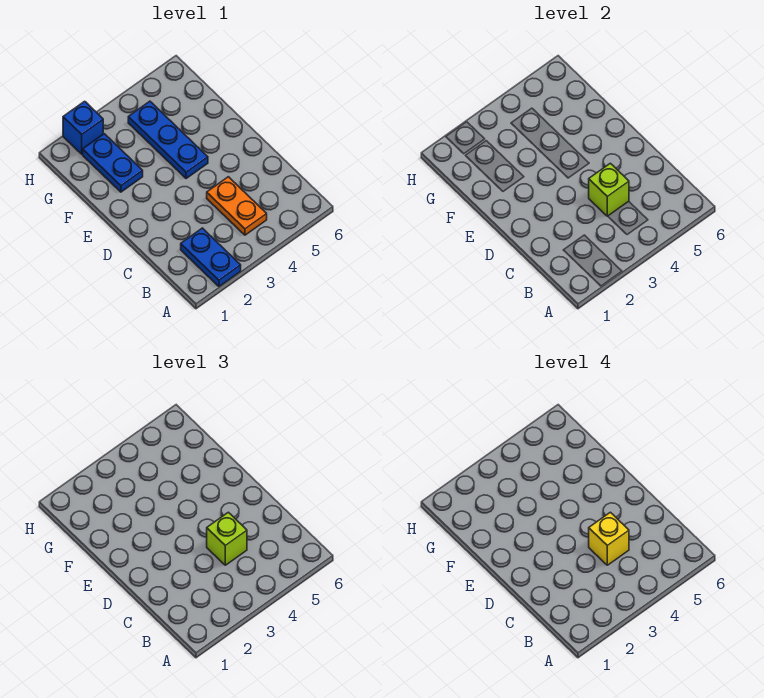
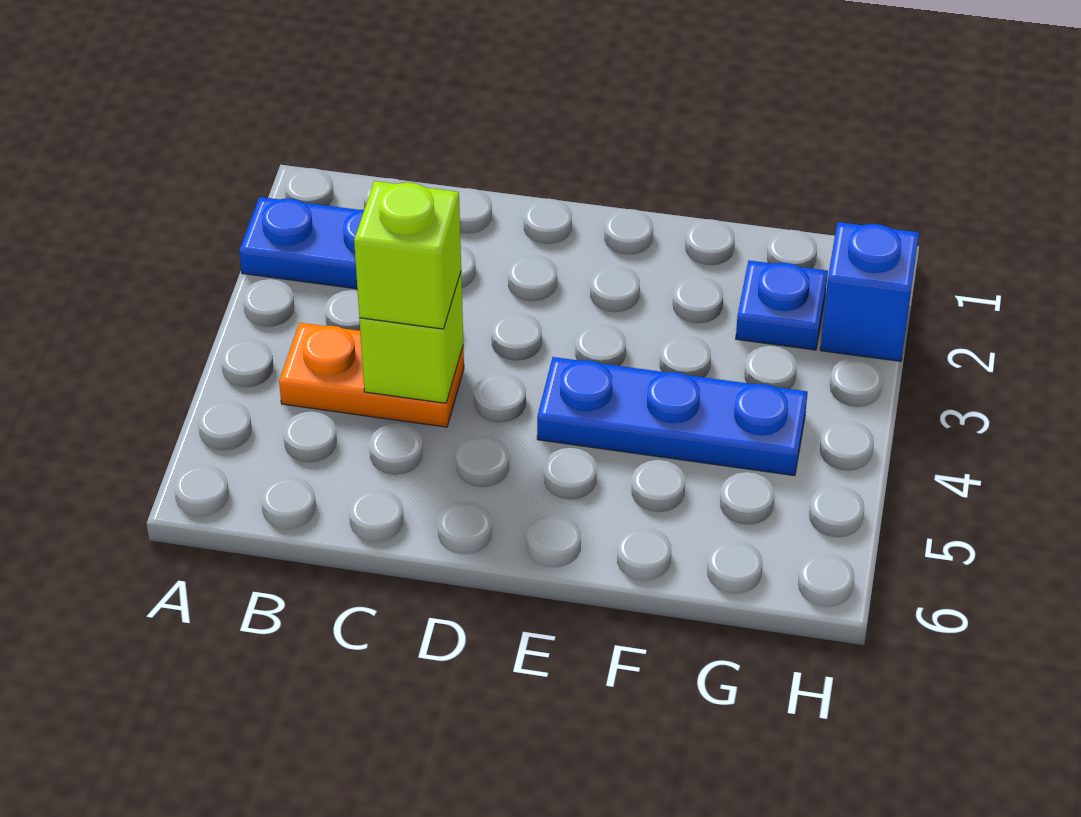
yellow 1x1 brick [589,512,629,565] -> none
blue 1x2 plate [83,134,143,192] -> blue 1x1 plate [736,260,828,350]

